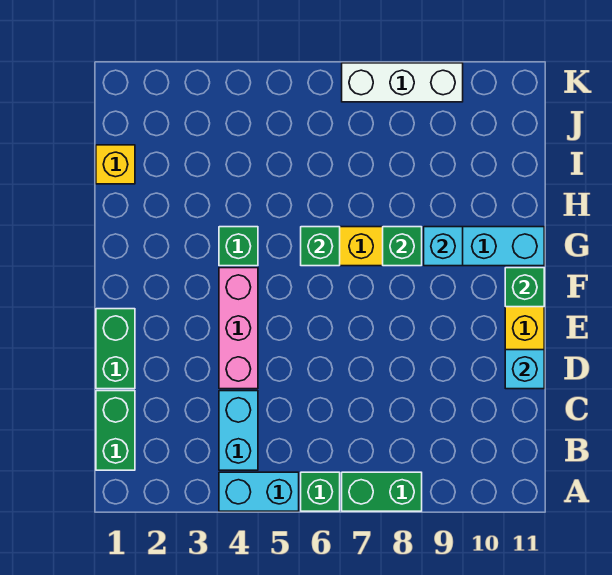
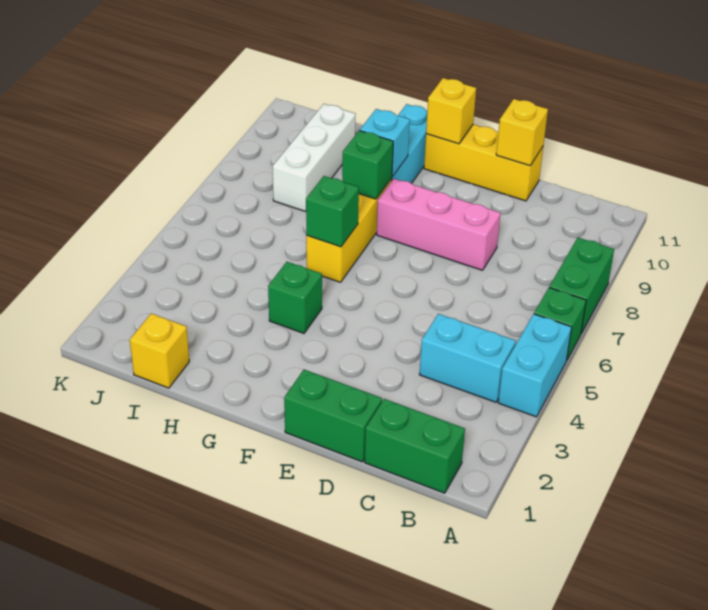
pink 1x3 brick [219,268,258,389] -> pink 1x3 brick moved to [377,179,500,270]
cyan 1x1 brick [505,350,544,389] -> yellow 1x1 brick [496,99,548,166]
green 1x1 brick [505,268,544,307] -> yellow 1x1 brick [426,78,476,144]
white 1x3 brick [342,63,463,102] -> white 1x3 brick moved to [273,104,355,211]

